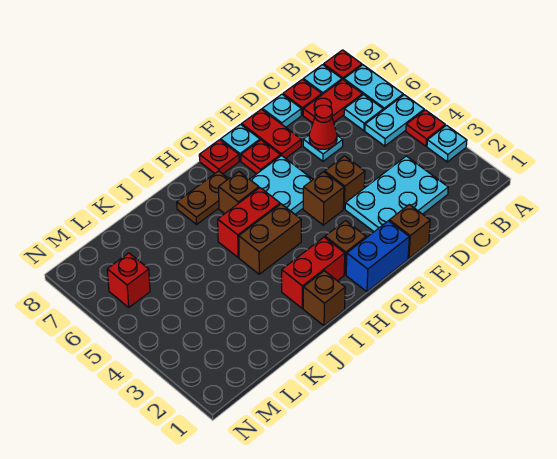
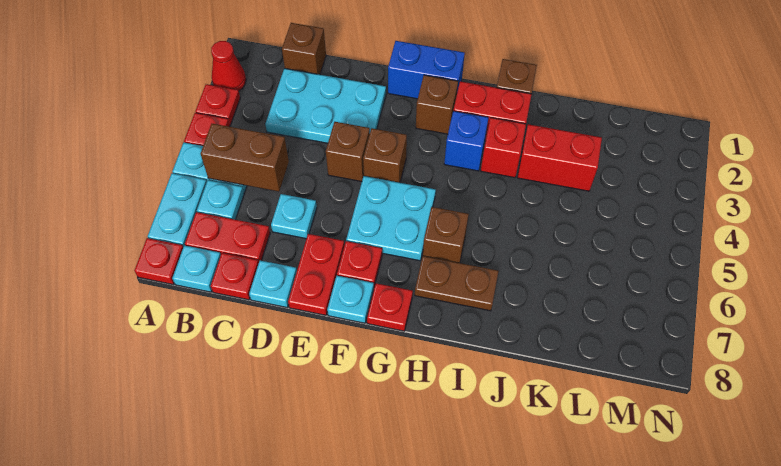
cyan 1x1 plate [427,125,467,162] -> red 1x1 plate [195,84,240,125]
red 1x1 cone [309,105,337,149] -> red 1x1 cone moved to [211,41,246,91]
brown 1x1 brick [389,205,430,258] -> brown 1x1 brick moved to [282,23,326,75]
none -> blue 1x1 brick [444,111,488,171]
brown 1x2 brick [239,204,301,274] -> brown 1x2 brick moved to [201,124,289,192]
red 1x2 brick [218,188,280,258] -> red 1x2 brick moved to [517,124,602,191]
red 1x1 brick [107,253,150,307] -> red 1x1 brick moved to [481,118,526,178]

